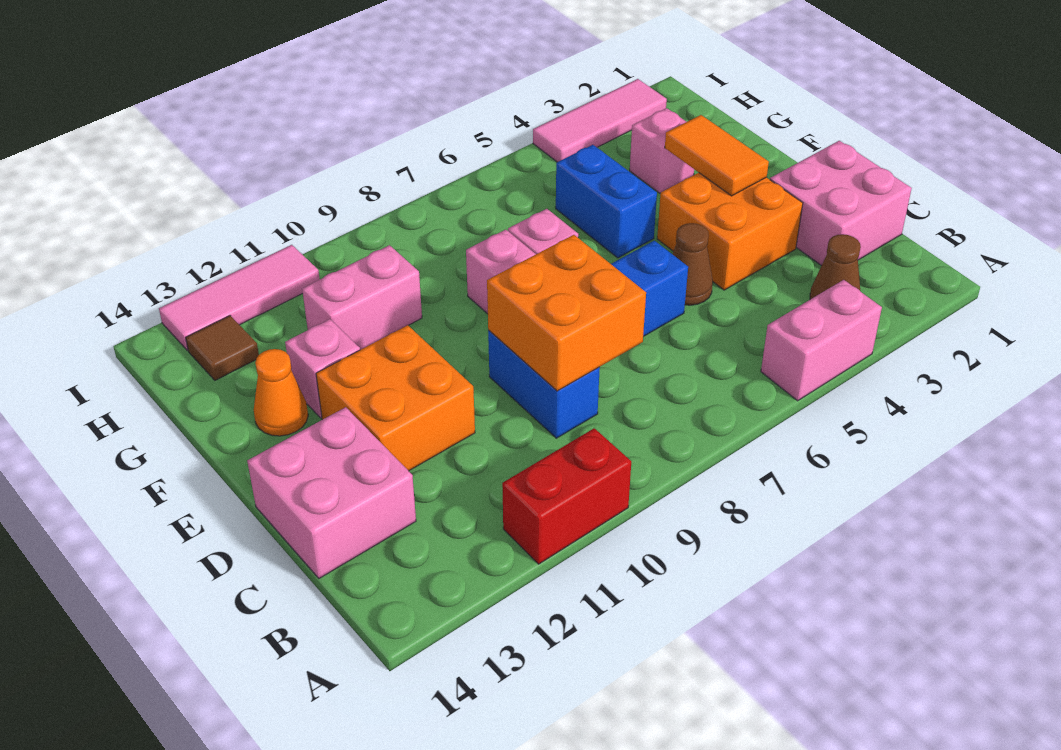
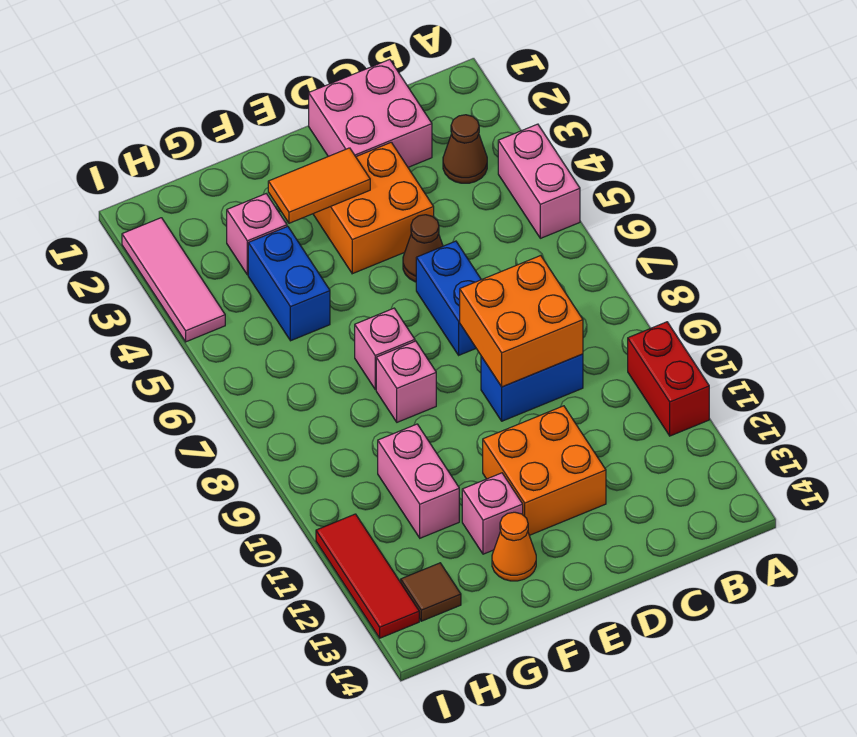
pink 2x2 brick [247,407,416,578] -> none
blue 1x2 brick [556,145,657,258] -> blue 1x2 brick turned to [248,226,330,341]
pink 1x3 tile [159,245,320,351] -> red 1x3 tile [316,514,419,638]

